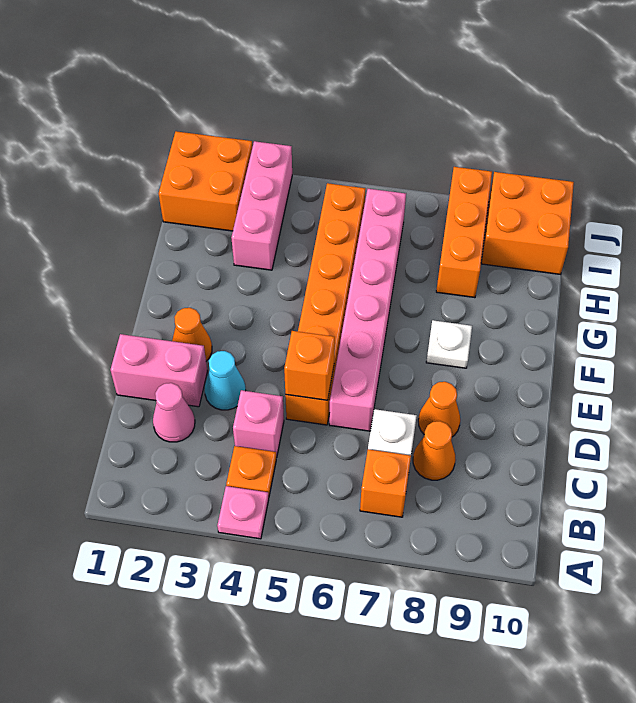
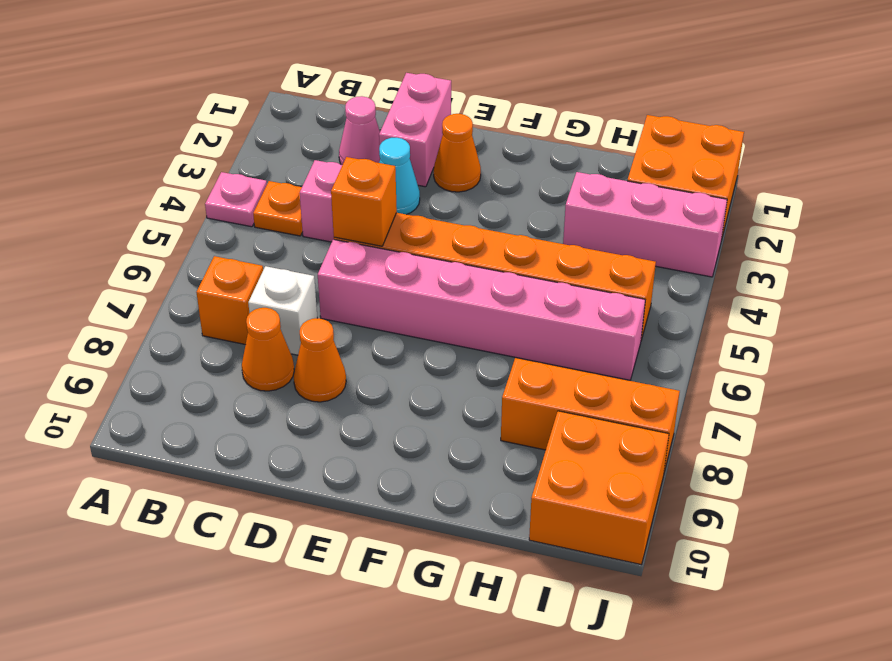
white 1x1 plate [426,320,472,368] -> none

